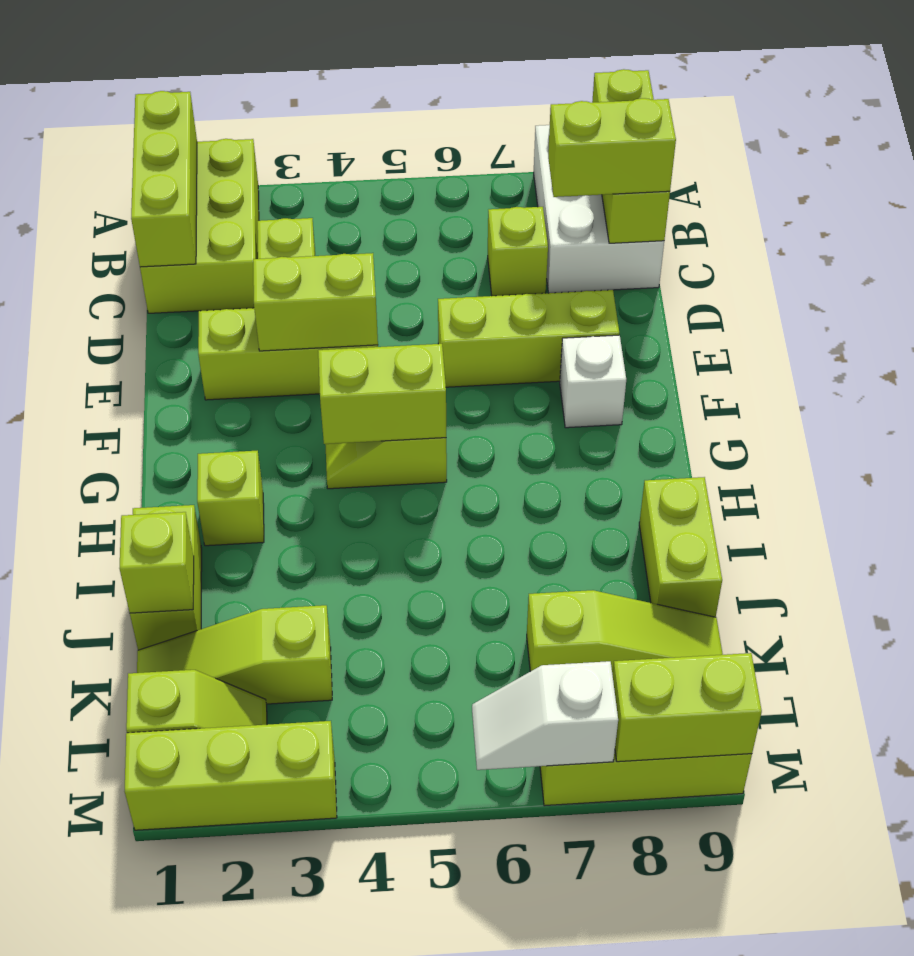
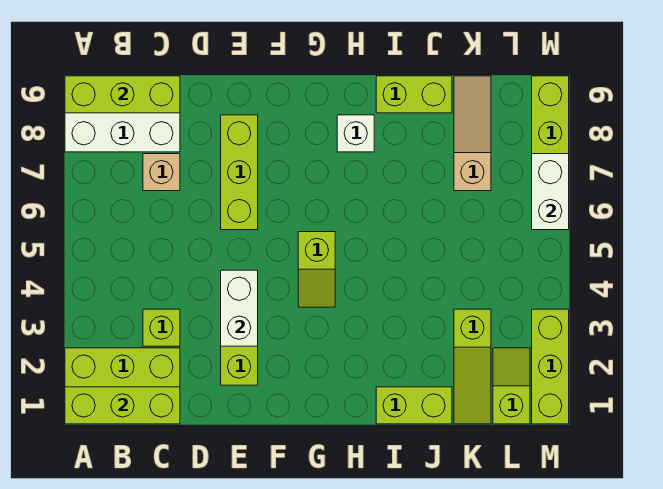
lime 1x1 brick [488,207,548,296] -> tan 1x1 brick [143,154,180,191]
lime 1x2 brick [548,98,676,197] -> none
lime 1x2 brick [253,253,378,351] -> white 1x2 brick [221,270,258,346]
white 1x1 brick [560,335,626,428] -> white 1x1 brick moved to [337,115,374,152]
lime 1x2 brick [318,344,446,444] -> none
lime 1x1 brick [197,451,264,546] -> none
lime 1x1 brick [119,512,194,613] -> none
lime 1x3 slope [527,590,723,675] -> tan 1x3 slope [454,76,491,191]
white 1x2 slope [472,661,618,770] -> white 1x2 brick [532,154,569,230]
lime 1x2 brick [613,653,762,762] -> none

